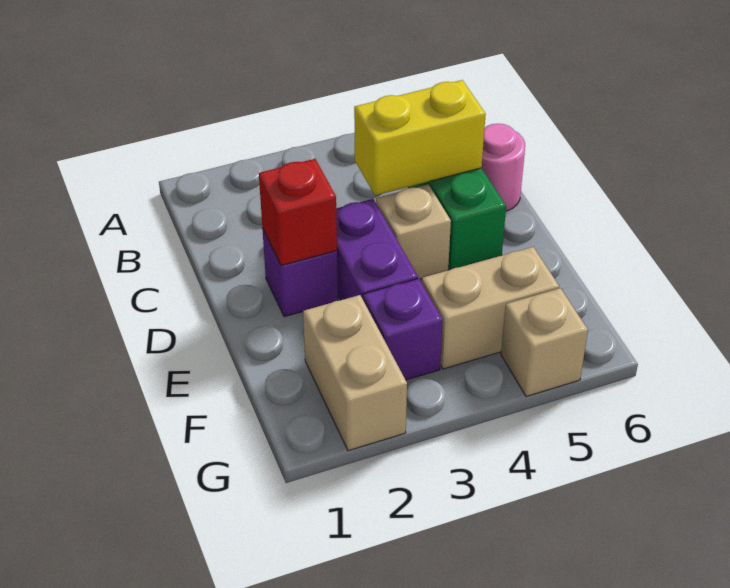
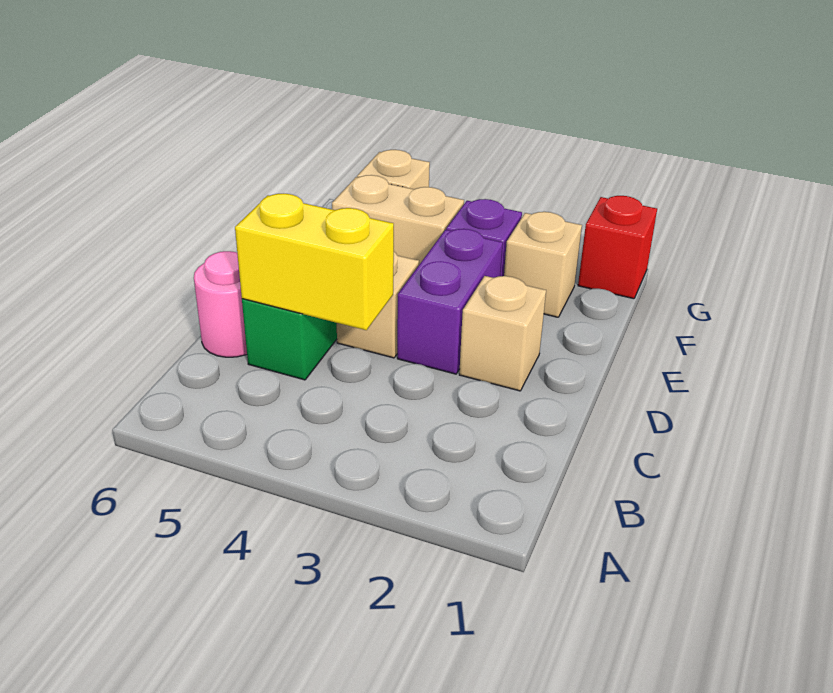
purple 1x1 brick [262,228,338,317] -> tan 1x1 brick [459,276,546,391]
red 1x1 brick [259,159,337,266] -> red 1x1 brick moved to [578,196,657,299]
tan 1x2 brick [303,295,407,451] -> tan 1x1 brick [504,212,582,317]

